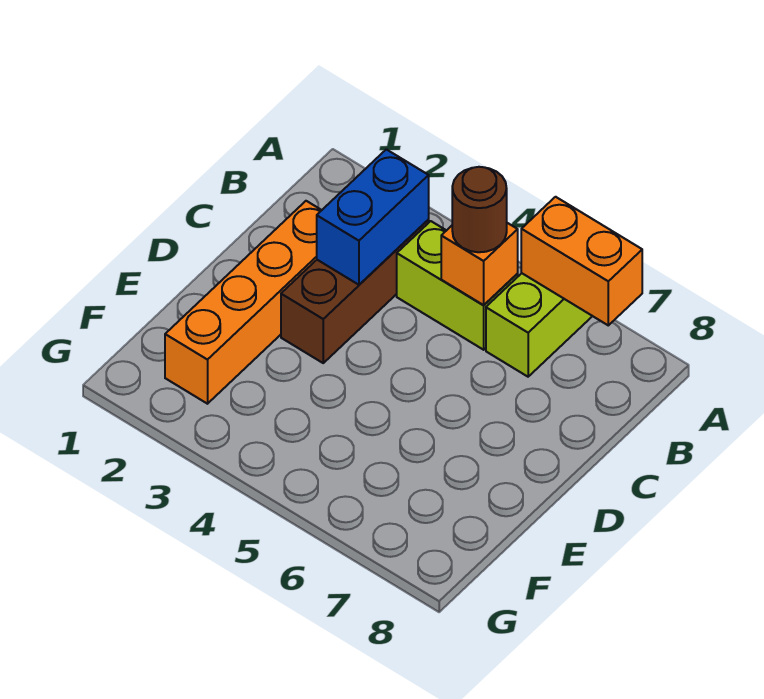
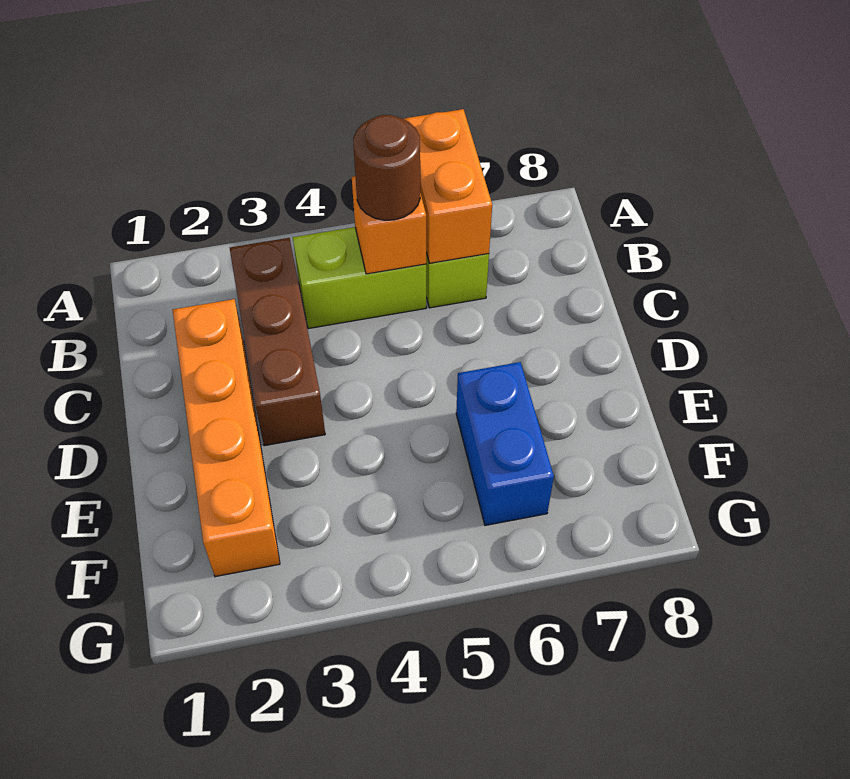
orange 1x2 brick [521,197,642,325] -> orange 1x2 brick turned to [404,109,492,263]
blue 1x2 brick [317,149,429,285] -> blue 1x2 brick moved to [456,362,554,525]

